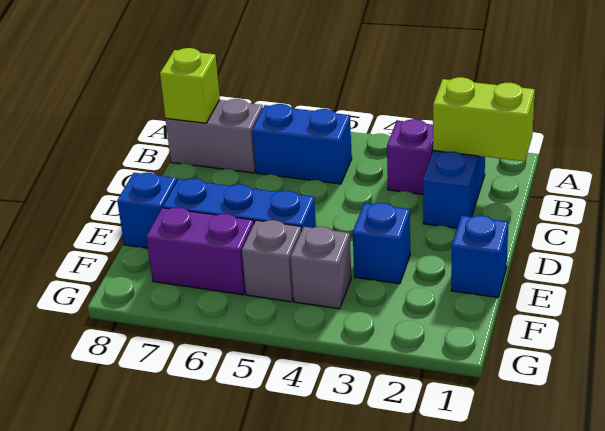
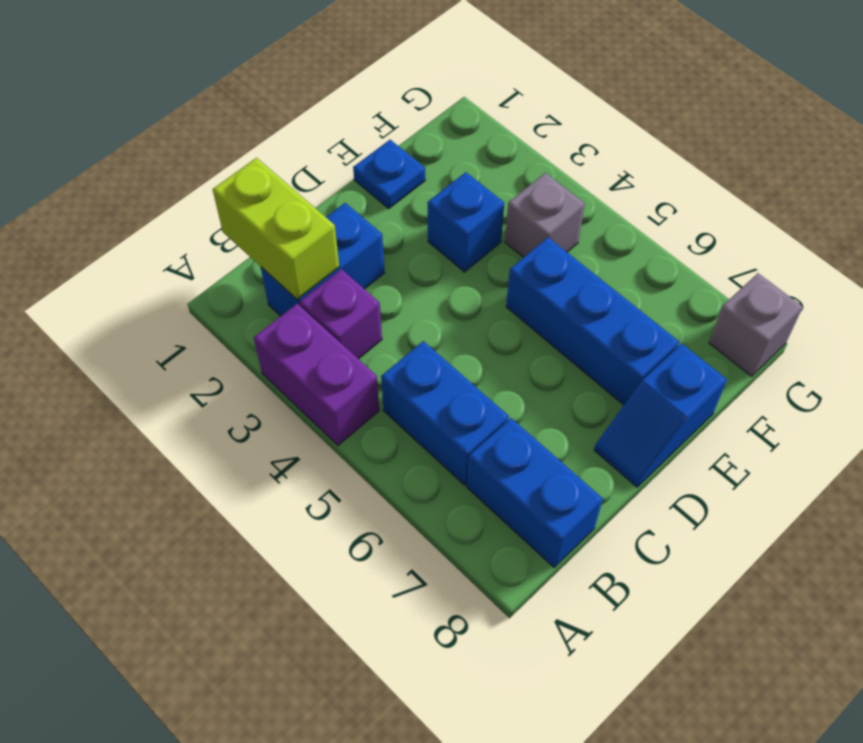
grey 1x2 brick [166,99,263,173] -> blue 1x2 brick [467,418,603,567]
lime 1x1 brick [160,48,220,123] -> none
blue 1x1 brick [451,215,508,297] -> blue 1x1 plate [353,140,425,208]
grey 1x1 brick [242,220,301,302] -> grey 1x1 brick moved to [709,273,803,376]
purple 1x2 brick [146,208,254,295] -> purple 1x2 brick moved to [254,304,379,445]

